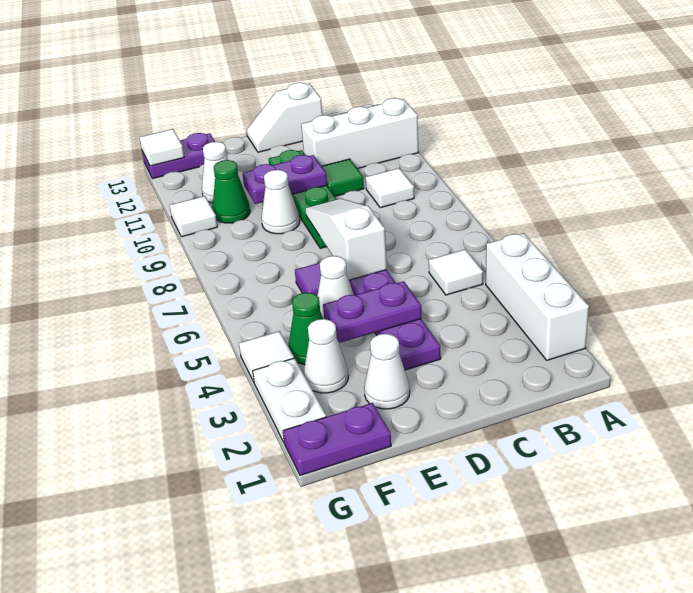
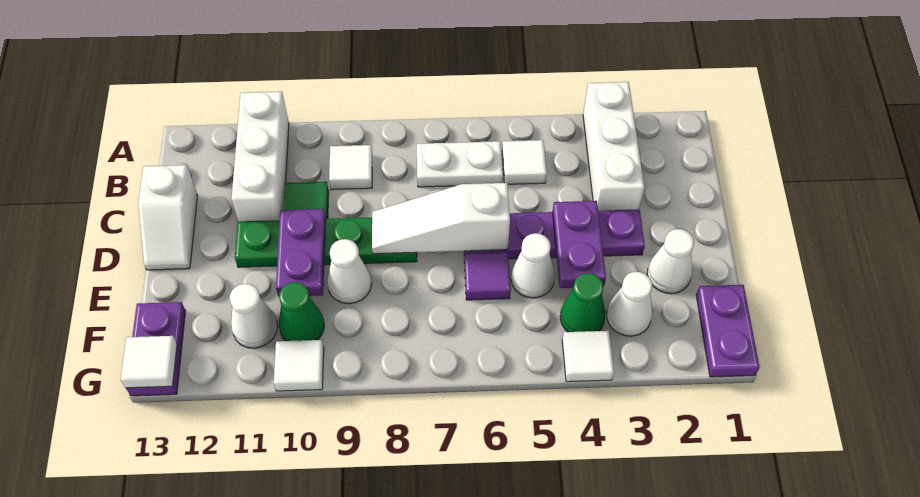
white 1x3 brick [486,233,589,360] -> white 1x3 brick turned to [583,82,644,211]
white 1x2 plate [253,358,326,442] -> white 1x2 plate moved to [417,141,503,187]

